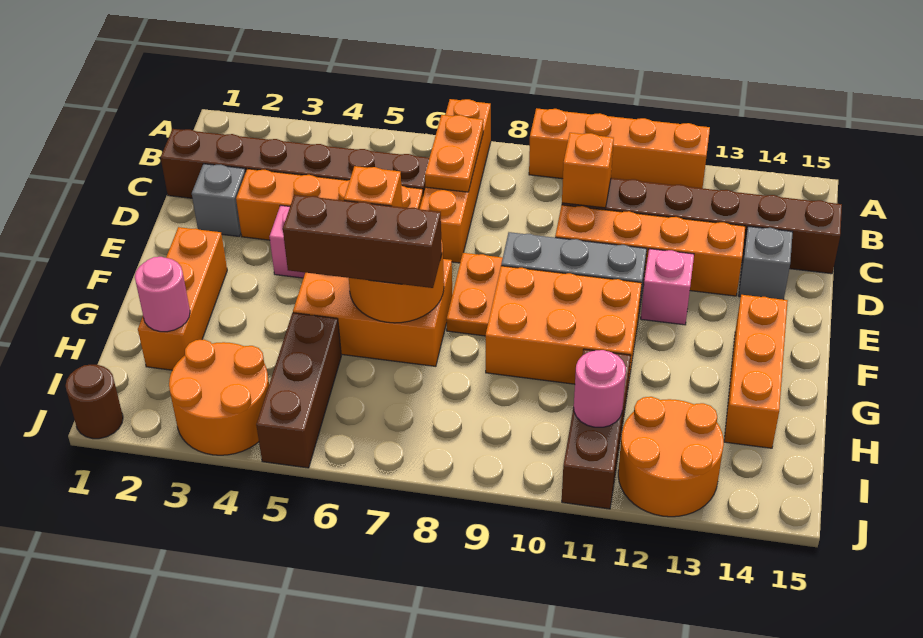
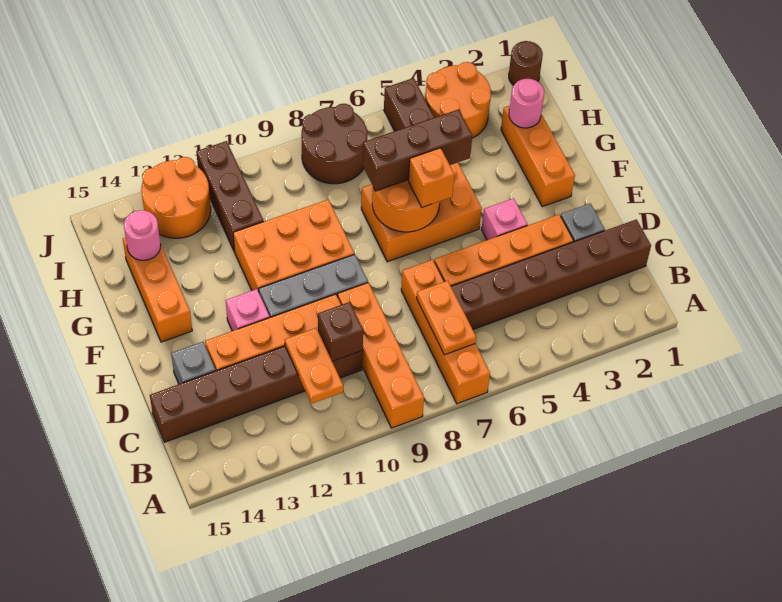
orange 1x4 brick [529,108,710,188] -> orange 1x4 brick turned to [338,283,424,428]
orange 1x1 brick [562,133,614,208] -> brown 1x1 brick [318,302,363,361]
orange 1x2 plate [446,253,503,336] -> orange 1x2 plate moved to [285,328,343,404]
none -> brown 2x2 round brick [301,104,368,184]
pink 1x1 round brick [574,350,626,427] -> pink 1x1 round brick moved to [124,210,161,260]

